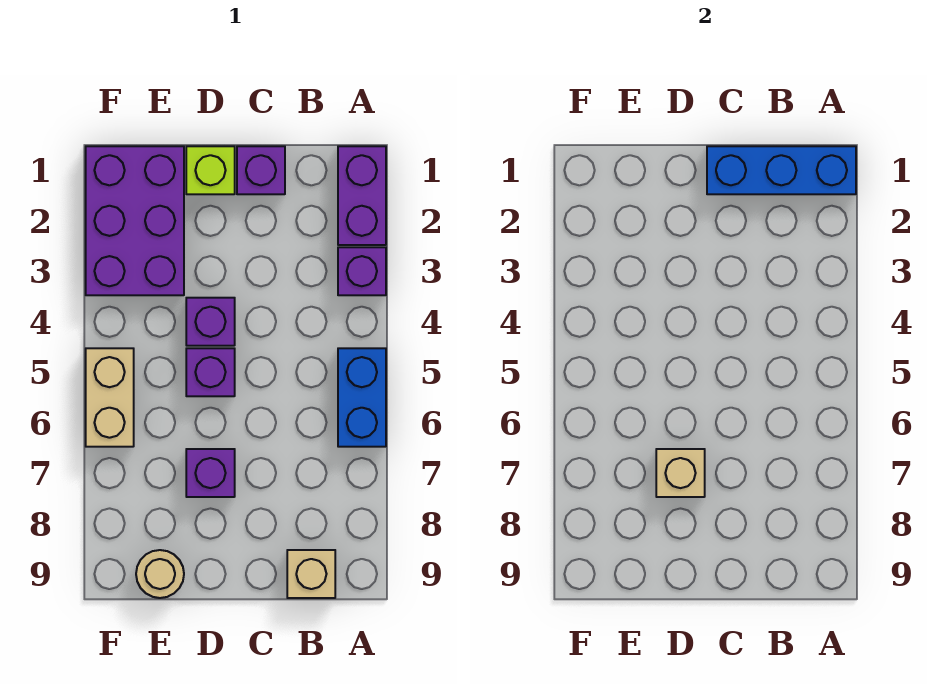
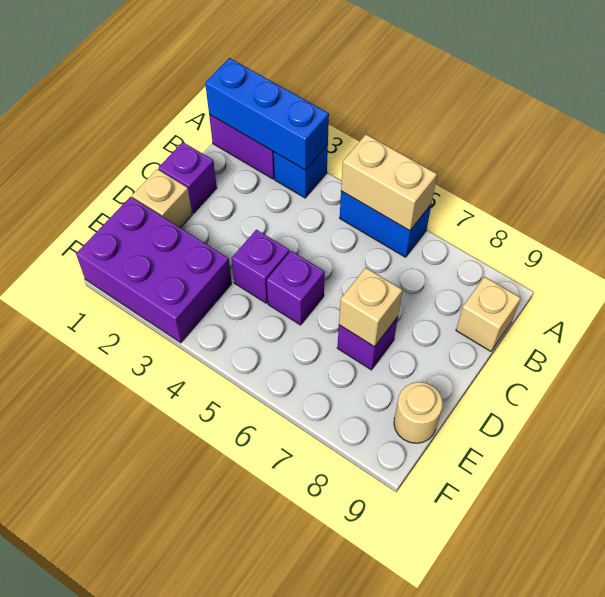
blue 1x3 brick [707,146,856,194] -> blue 1x3 brick turned to [205,58,329,170]
purple 1x1 brick [338,247,386,295] -> blue 1x1 brick [274,145,328,198]
lime 1x1 brick [186,146,235,194] -> tan 1x1 brick [132,169,192,228]
tan 1x2 brick [86,348,134,447] -> tan 1x2 brick moved to [341,134,437,231]

